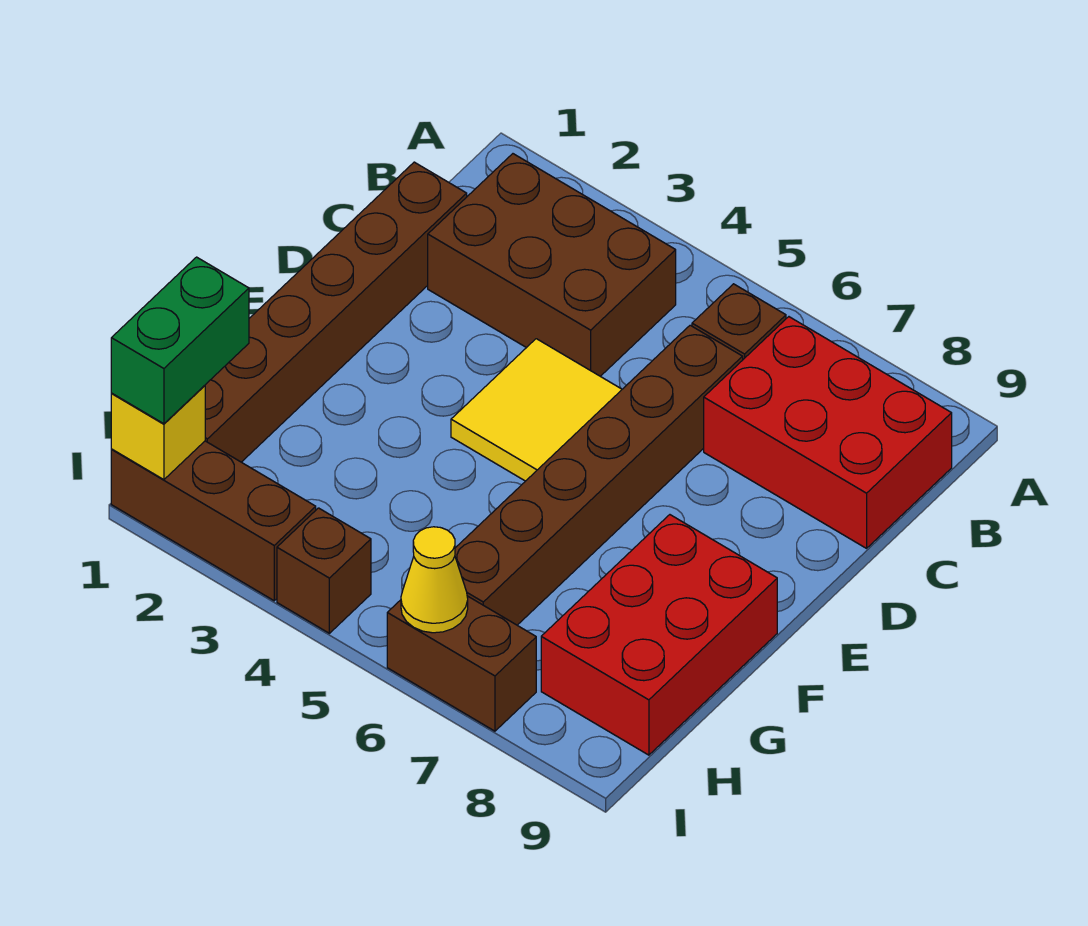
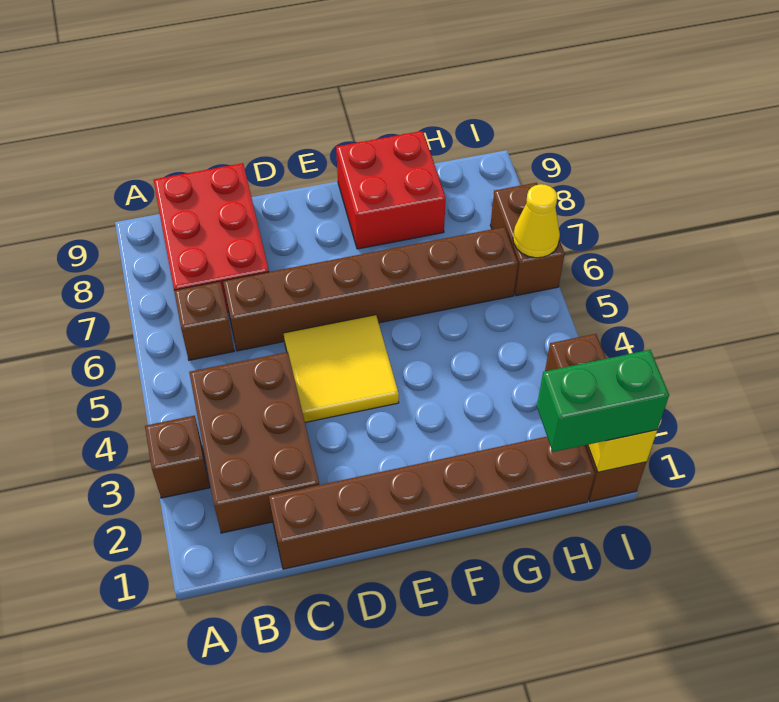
red 2x3 brick [541,515,777,755] -> red 2x2 brick [336,131,446,249]
brown 1x1 brick [277,508,371,633] -> brown 1x1 brick moved to [145,416,210,498]

